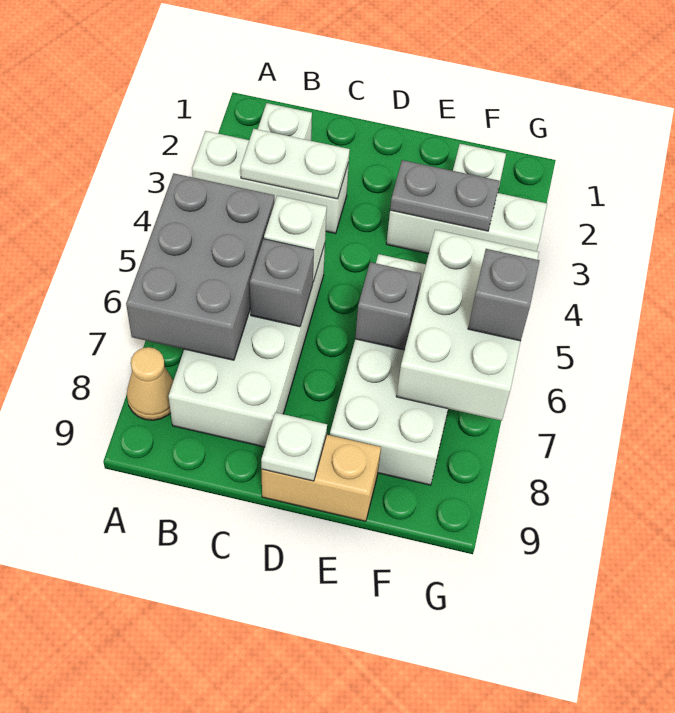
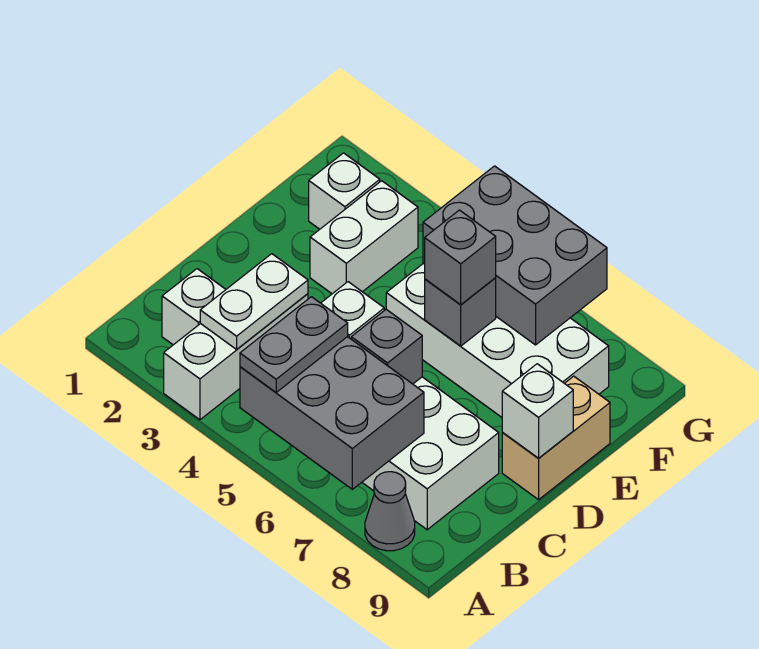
tan 1x1 cone [127,347,173,420] -> grey 1x1 cone [365,472,415,551]
white 1x1 plate [261,413,327,481] -> white 1x1 brick [502,364,573,458]
white 1x3 brick [386,193,547,254] -> white 1x2 brick [310,181,418,294]
grey 1x2 plate [390,160,500,231] -> grey 1x2 plate moved to [240,297,348,392]
white 2x3 brick [396,230,539,421] -> grey 2x3 brick [423,166,607,345]
grey 1x1 brick [468,249,539,341] -> grey 1x1 brick moved to [425,210,496,305]

